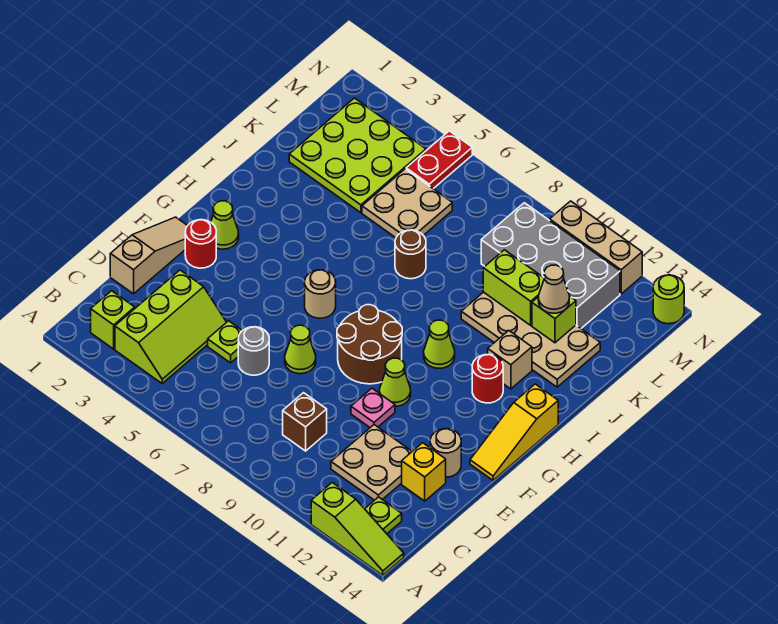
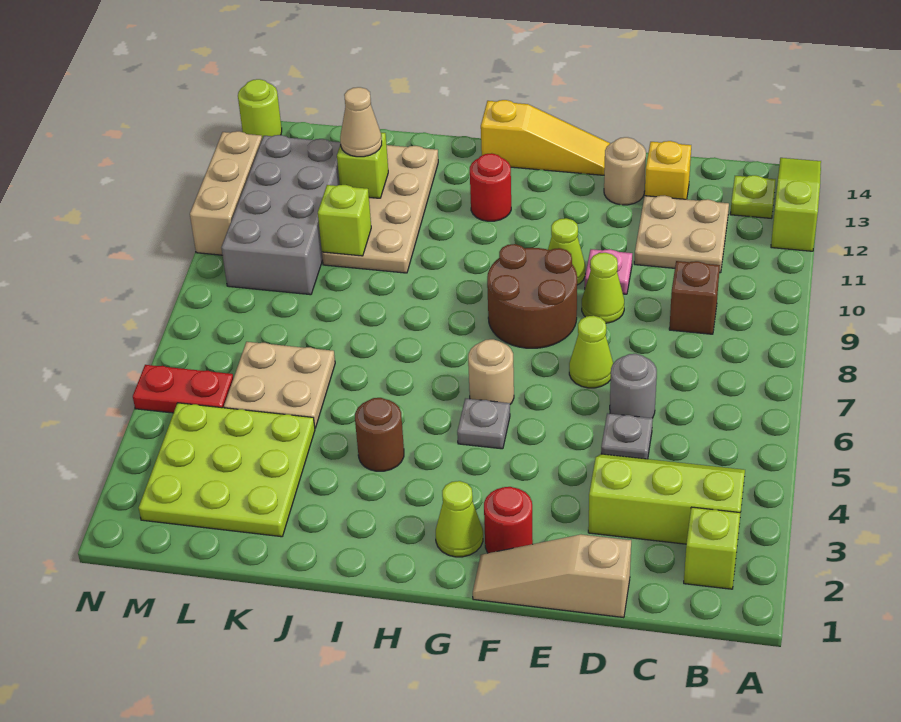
lime 1x1 plate [208,321,242,363] -> grey 1x1 plate [601,413,653,459]
none -> grey 1x1 plate [457,398,510,449]
lime 1x1 cone [424,320,455,368] -> lime 1x1 cone moved to [582,253,624,323]
tan 1x1 brick [488,331,532,389] -> none
brown 1x1 round brick [395,230,426,279] -> brown 1x1 round brick moved to [355,398,404,471]
lime 1x2 brick [483,250,544,325] -> lime 1x1 brick [318,185,371,256]

